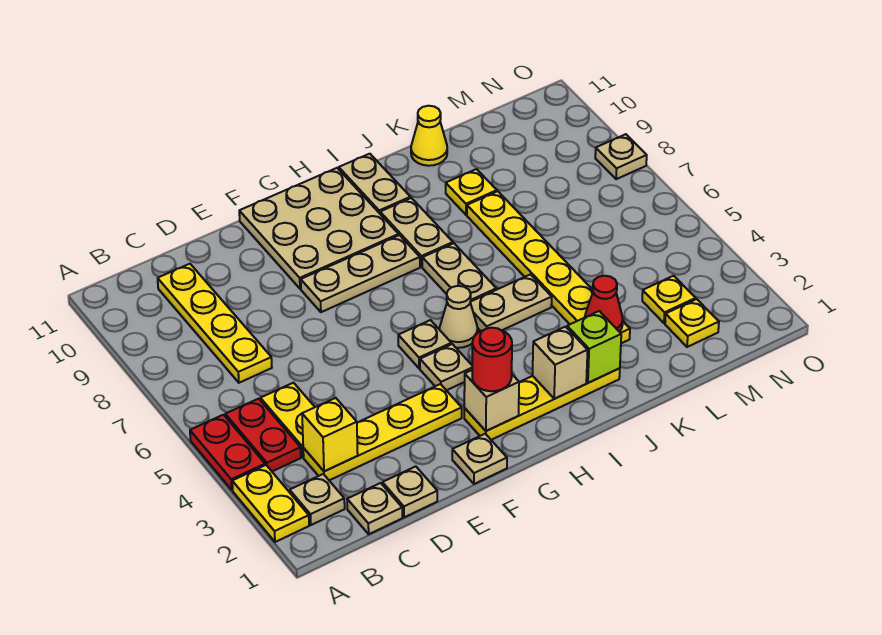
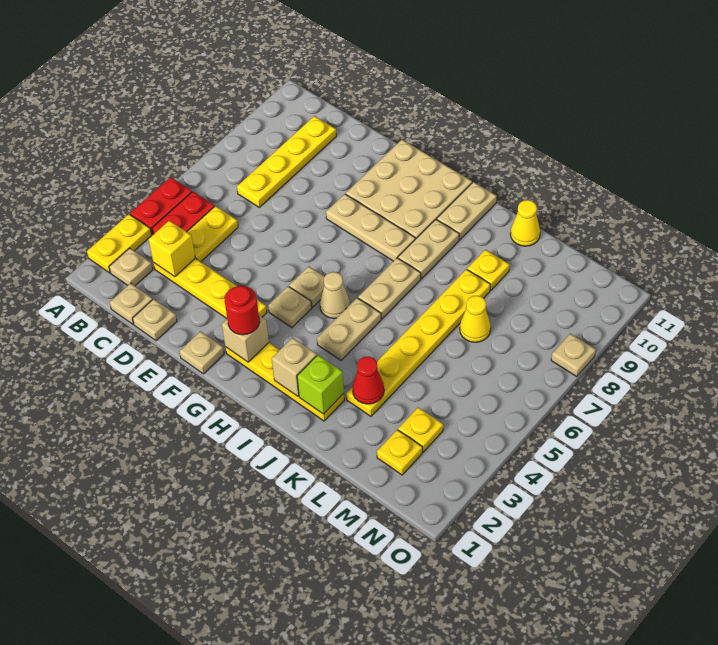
tan 1x2 plate [470,274,552,331] -> tan 1x2 plate turned to [317,298,381,360]
none -> yellow 1x1 cone [460,296,491,342]

